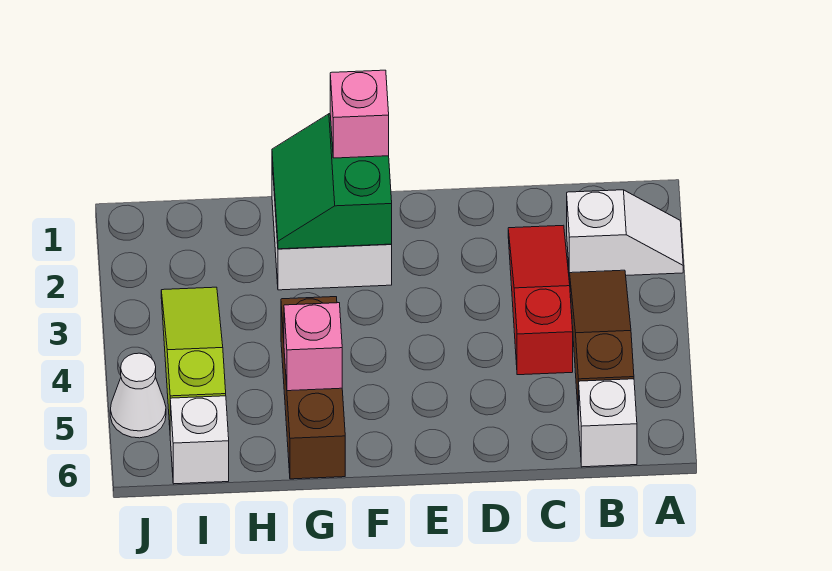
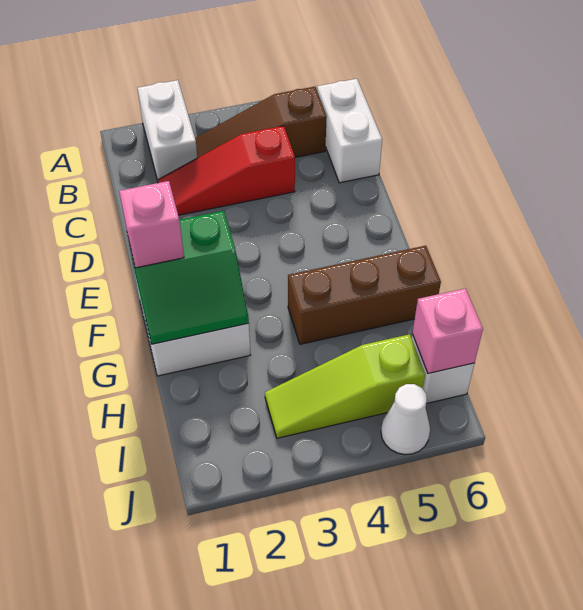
white 1x2 slope [567,190,683,278] -> white 1x2 brick [137,80,197,181]
white 1x1 brick [579,379,637,467] -> white 1x2 brick [317,79,382,183]
pink 1x1 brick [284,303,342,391] -> pink 1x1 brick moved to [412,288,483,374]

